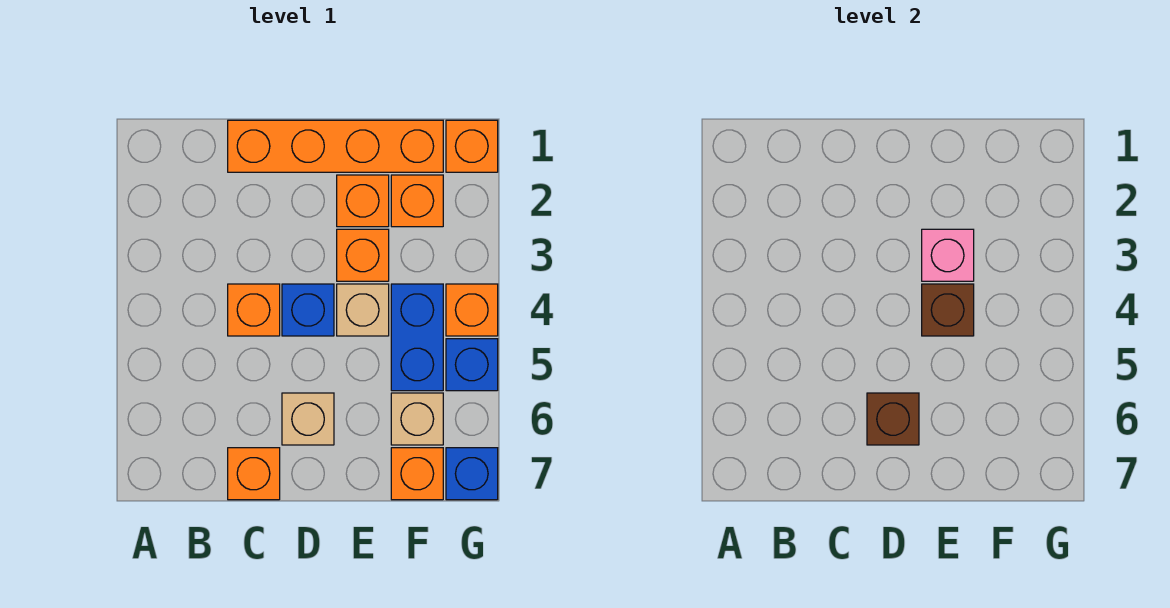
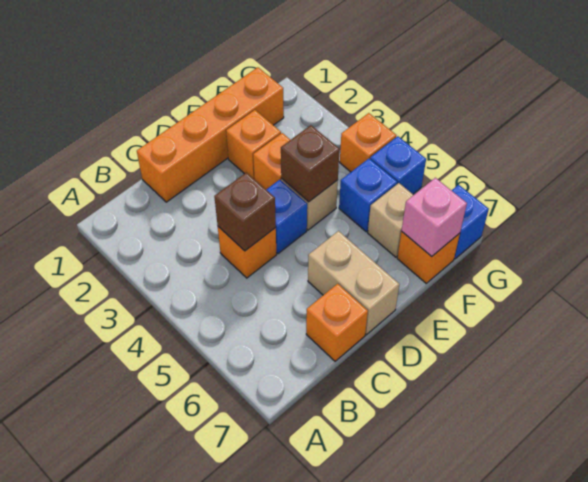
tan 1x1 brick [282,393,334,445] -> tan 1x2 brick [308,231,400,335]
brown 1x1 brick [867,393,919,445] -> brown 1x1 brick moved to [214,172,276,251]
pink 1x1 brick [922,229,974,281] -> pink 1x1 brick moved to [402,178,467,256]
orange 1x1 brick [391,175,443,227] -> none
blue 1x2 brick [391,284,443,391] -> blue 1x1 brick [339,159,397,232]
orange 1x1 brick [446,120,498,172] -> none

